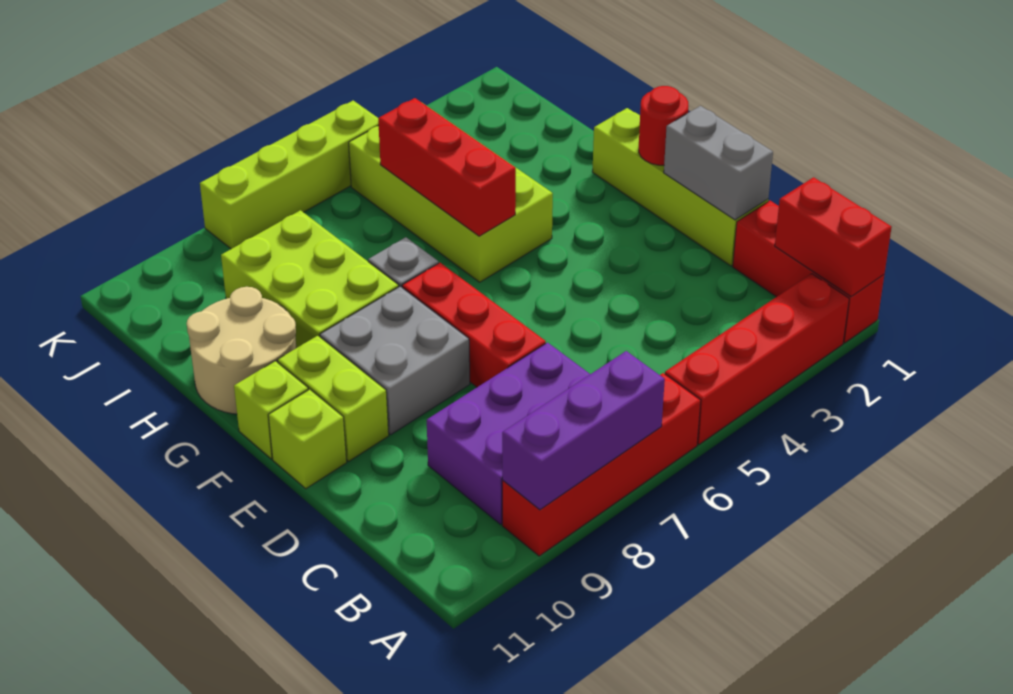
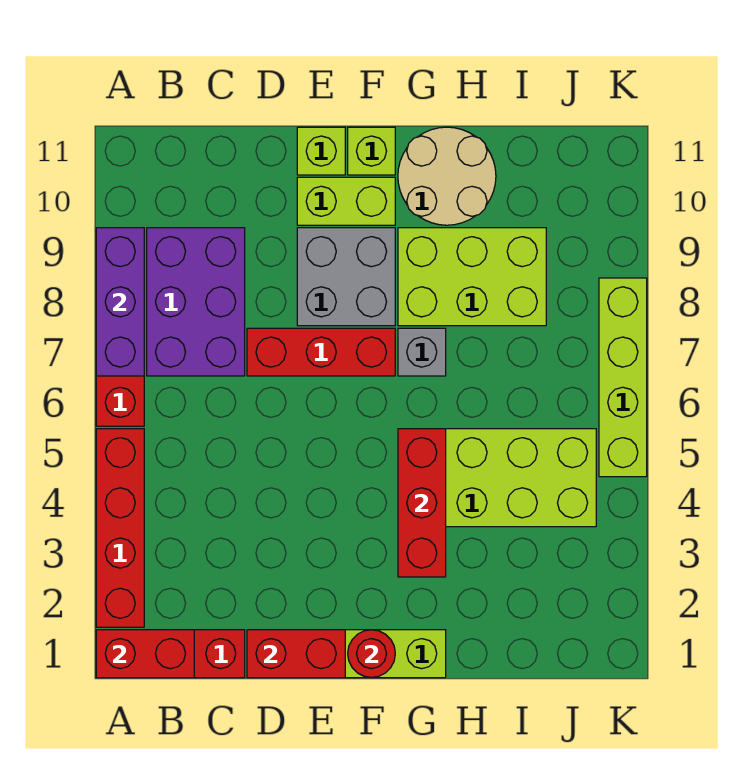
grey 1x2 brick [664,106,773,220] -> red 1x2 brick [247,630,345,678]
red 1x3 brick [378,98,516,236] -> red 1x3 brick turned to [398,429,446,577]

